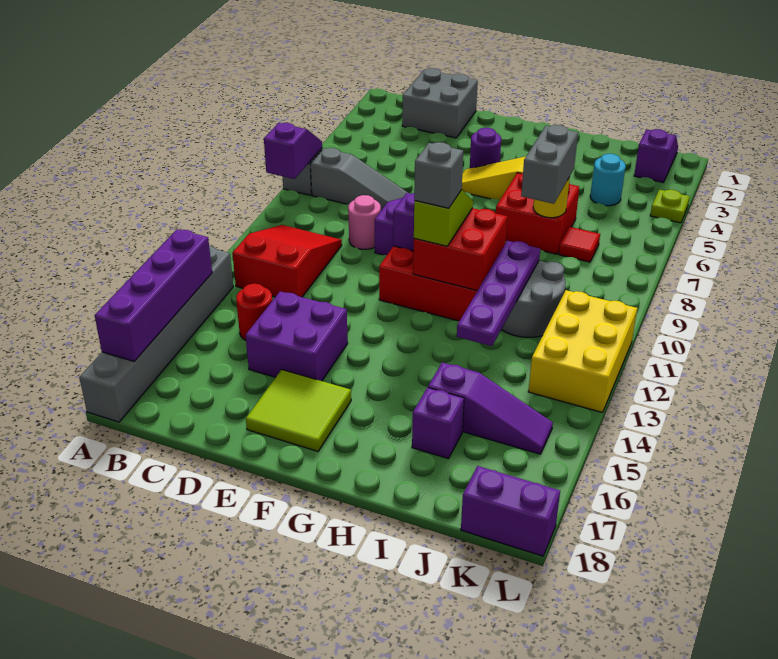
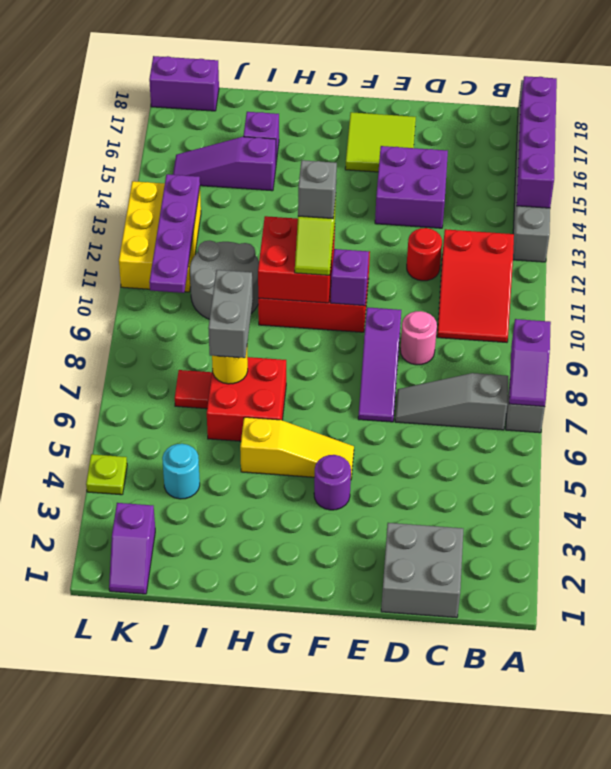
red 1x1 round brick [236,284,272,340] -> red 1x1 round brick moved to [407,228,442,281]
purple 1x4 plate [457,241,540,346] -> purple 1x4 plate moved to [149,174,200,293]

